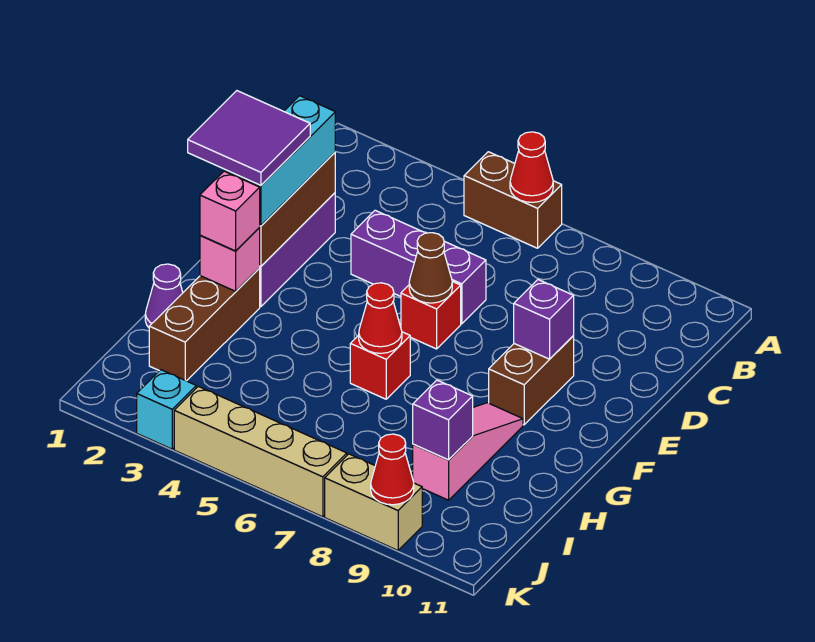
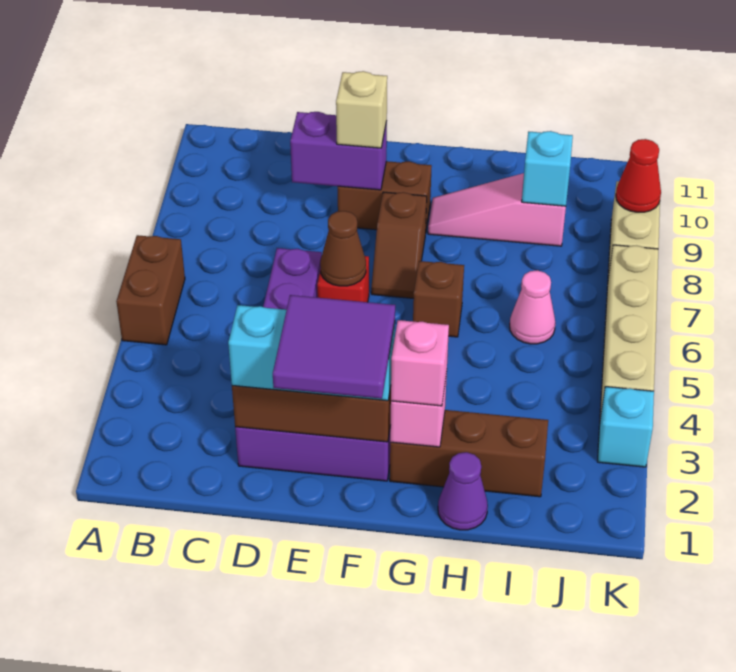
red 1x1 cone [510,132,553,202] -> none
purple 1x1 brick [514,280,574,359] -> purple 1x2 brick [290,112,387,190]
none -> tan 1x1 brick [336,71,387,148]
none -> brown 1x2 slope [371,192,427,298]
red 1x1 brick [350,332,410,399] -> brown 1x1 brick [413,261,464,337]
red 1x1 cone [359,283,402,353] -> none
none -> pink 1x1 cone [510,270,555,344]
purple 1x1 brick [413,380,473,460] -> cyan 1x1 brick [522,131,573,206]

